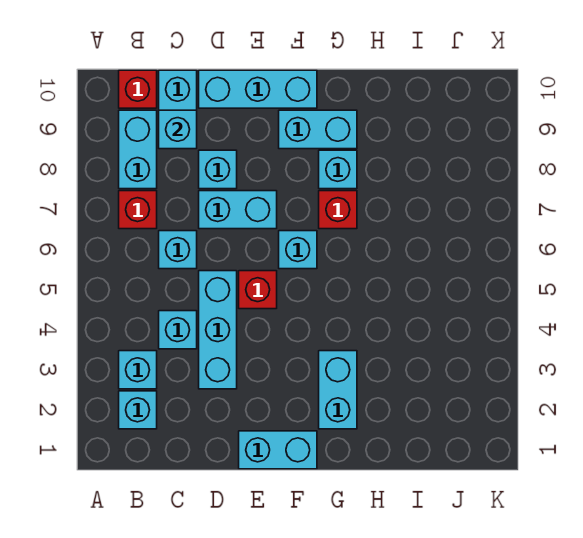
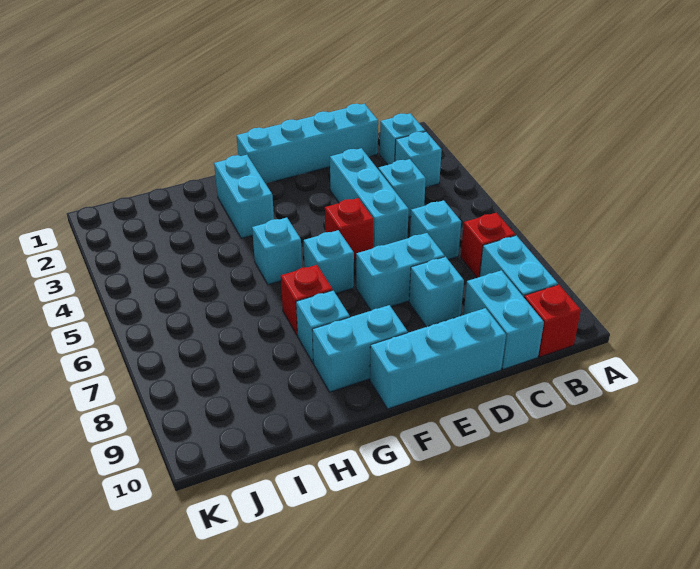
cyan 1x1 brick [159,110,197,149] -> cyan 1x1 brick moved to [252,218,302,285]
cyan 1x2 brick [239,431,317,469] -> cyan 1x4 brick [237,104,378,184]

